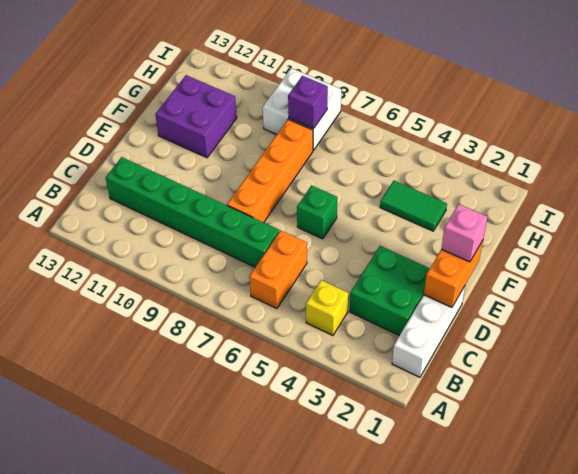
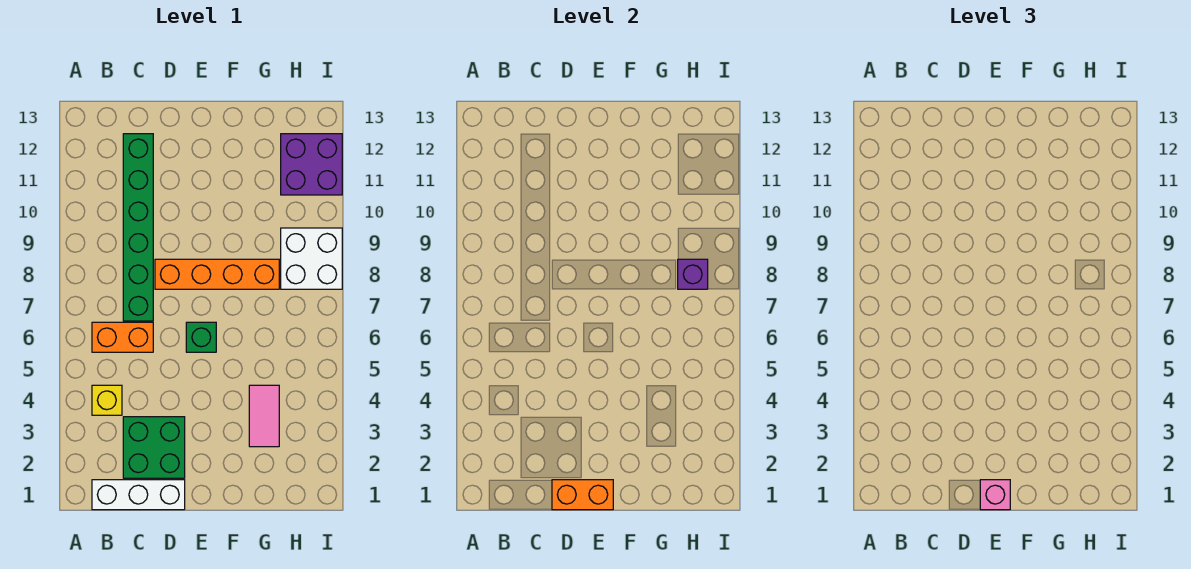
purple 2x2 brick [155,75,237,158] -> purple 2x2 brick moved to [281,134,342,195]
green 1x2 tile [380,181,447,231] -> pink 1x2 tile [249,385,279,447]

